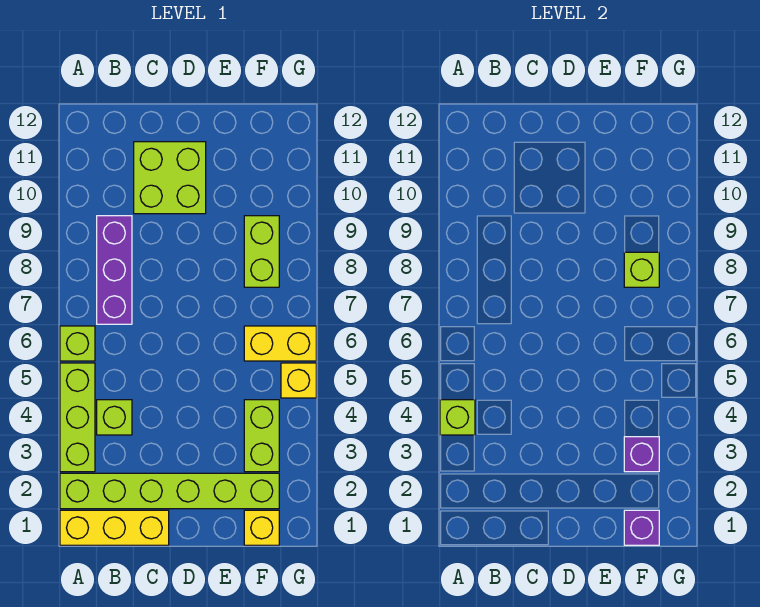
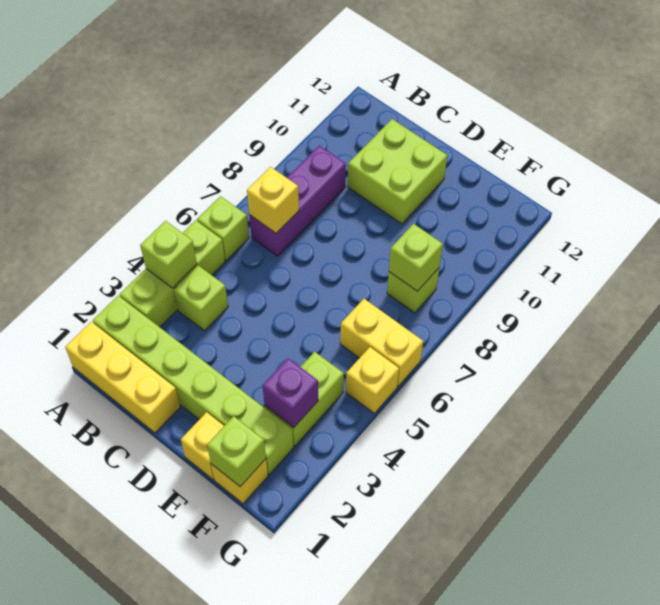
none -> yellow 1x1 brick [247,167,299,233]
none -> yellow 1x1 brick [181,412,224,480]
purple 1x1 brick [624,510,659,545] -> lime 1x1 brick [207,416,266,487]
lime 1x2 brick [244,216,279,287] -> lime 1x1 brick [387,268,439,313]

